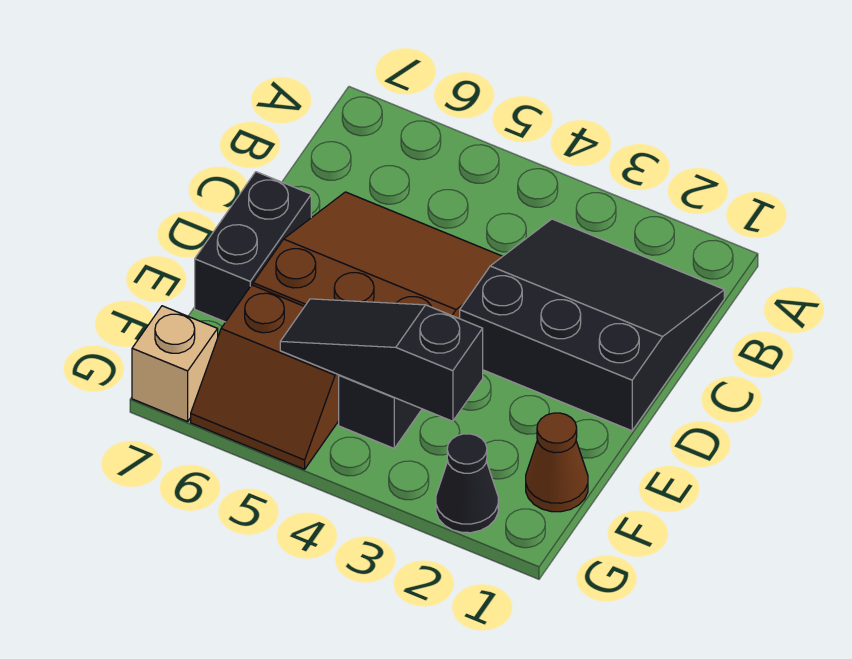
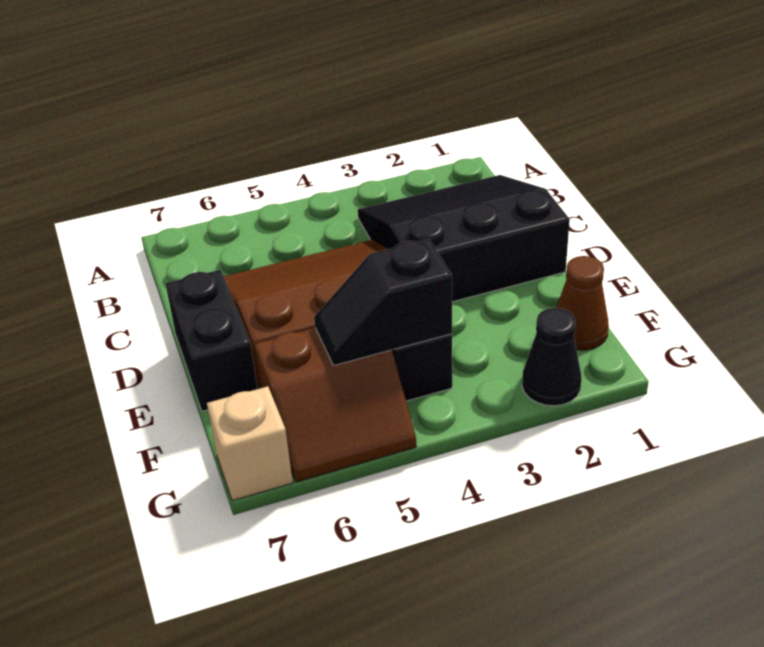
black 1x3 slope [280,299,483,421] -> black 1x2 slope [314,239,452,366]

